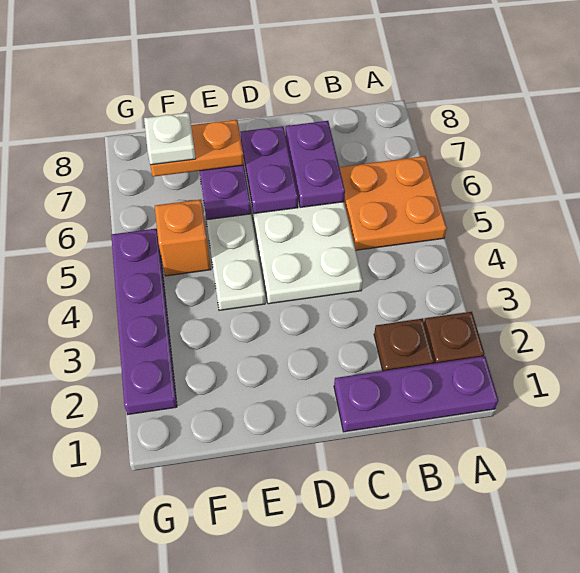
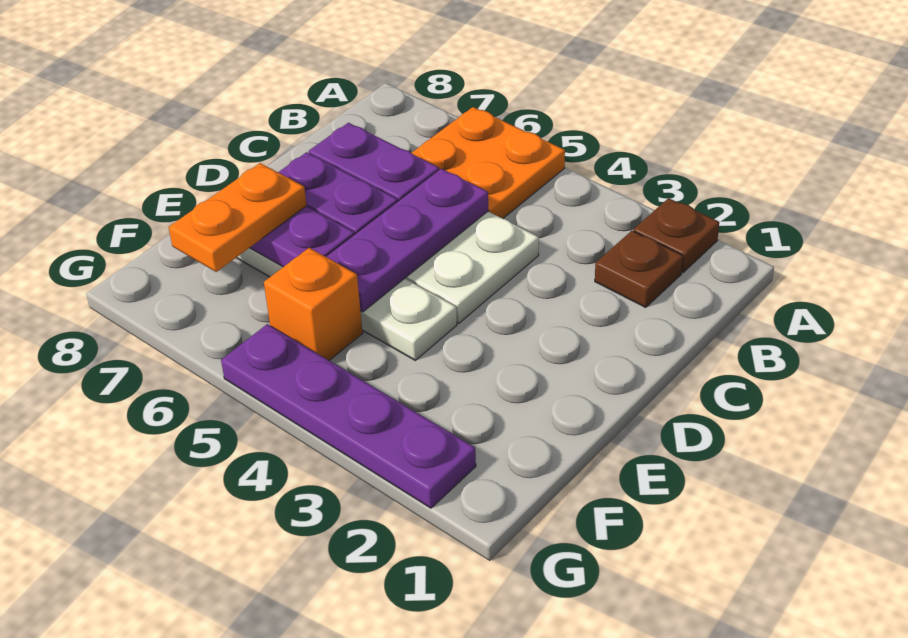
purple 1x3 plate [334,356,499,432] -> purple 1x3 plate moved to [326,169,488,312]
white 1x1 plate [144,113,196,165] -> none

